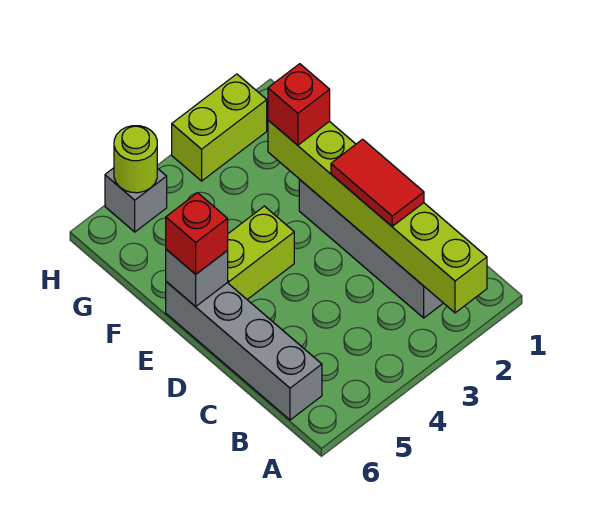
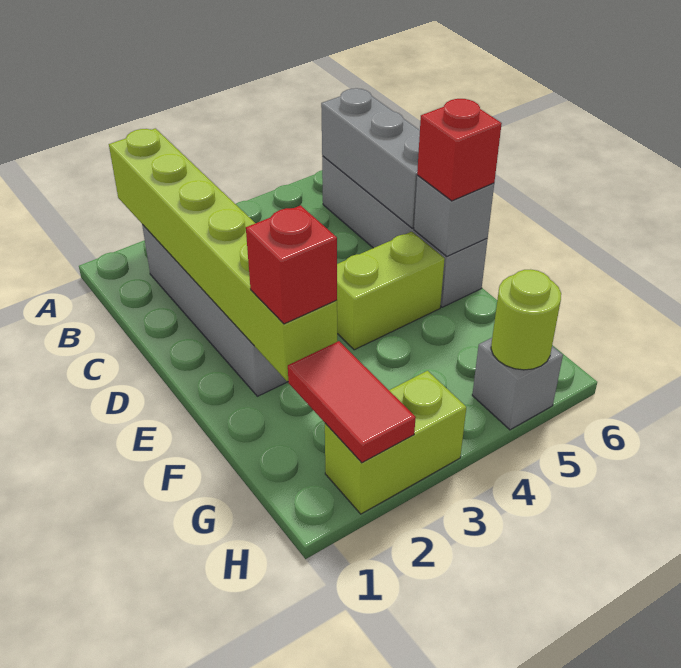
none -> grey 1x3 brick [321,88,420,228]
red 1x2 tile [331,139,424,226] -> red 1x2 tile moved to [288,341,416,463]

